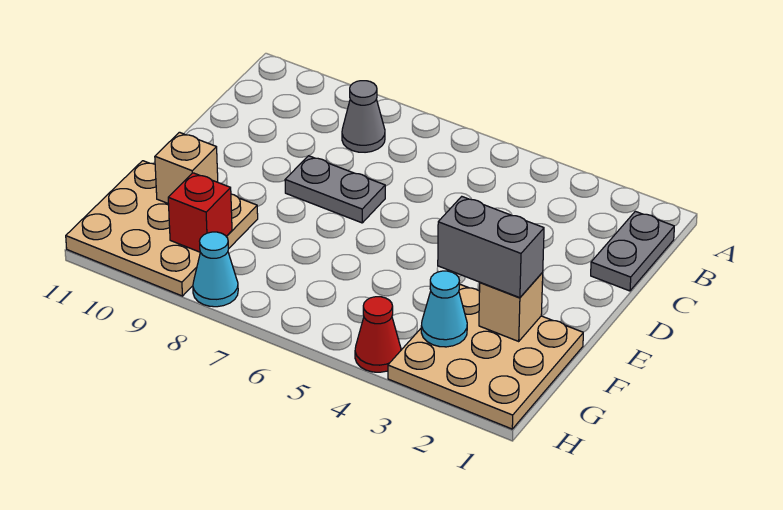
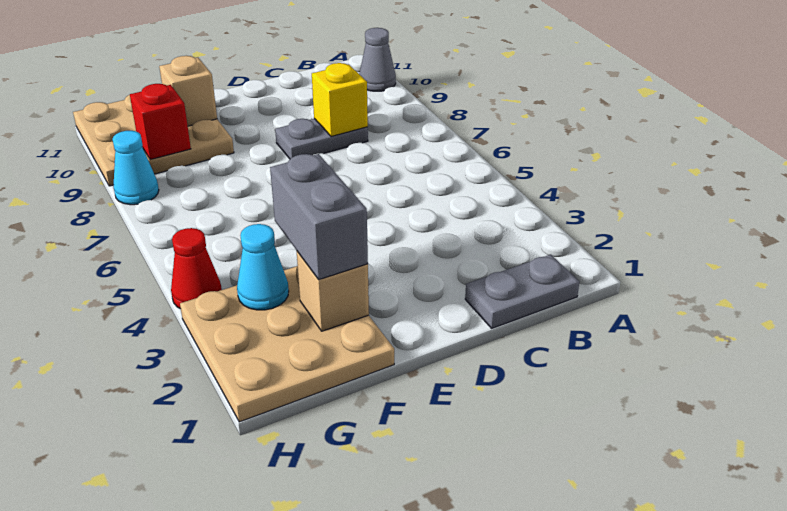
grey 1x1 cone [342,81,385,152] -> grey 1x1 cone moved to [359,28,396,91]
none -> yellow 1x1 brick [312,63,368,137]
grey 1x2 plate [285,156,385,223] -> grey 1x2 plate turned to [275,119,368,159]

